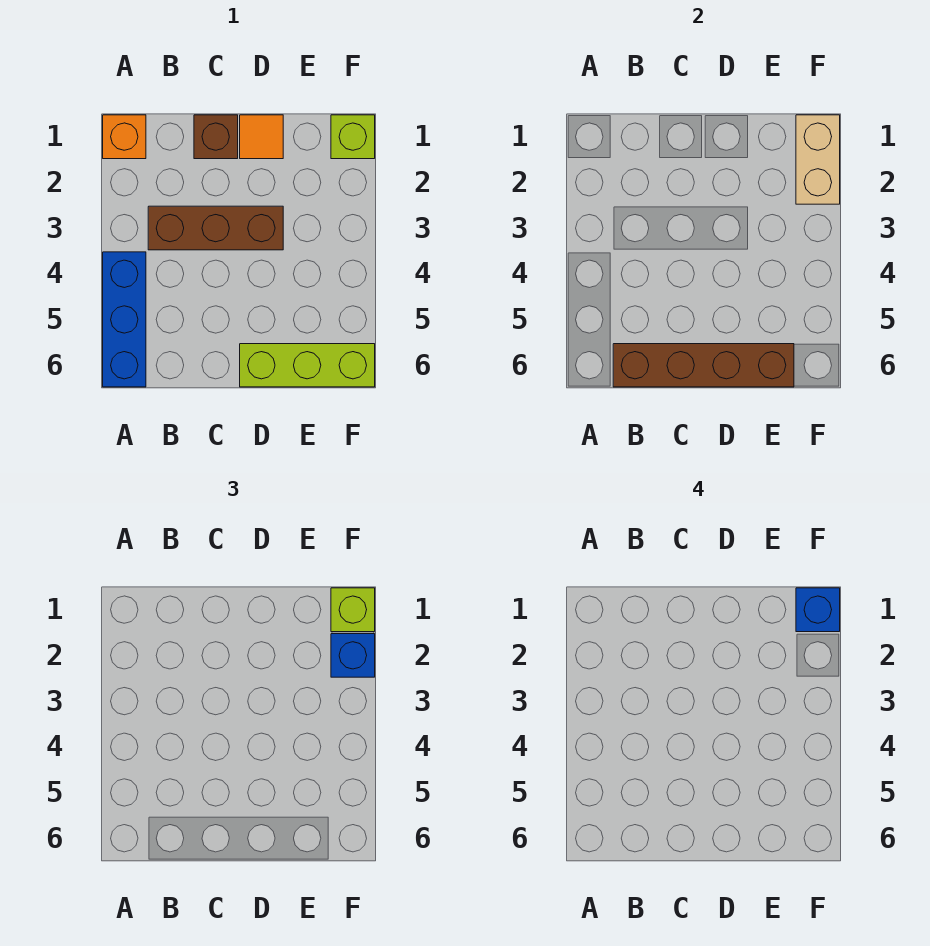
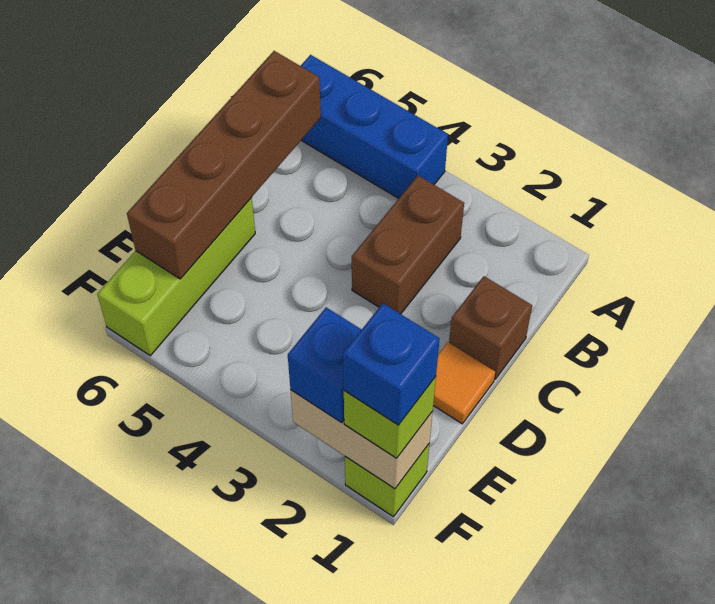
orange 1x1 brick [103,115,146,159] -> none
brown 1x3 brick [148,206,283,250] -> brown 1x2 brick [352,176,464,314]

